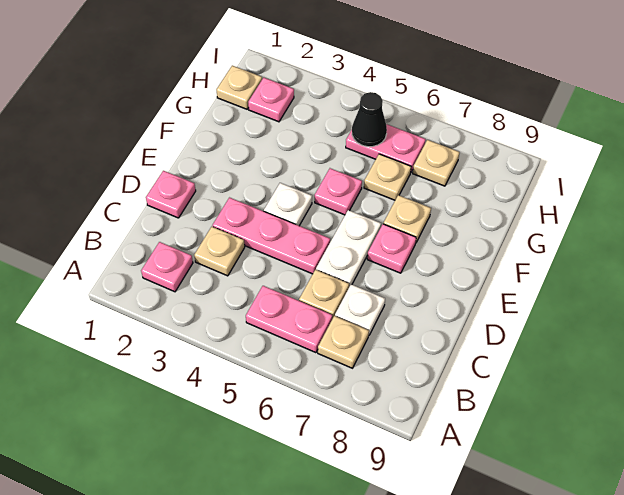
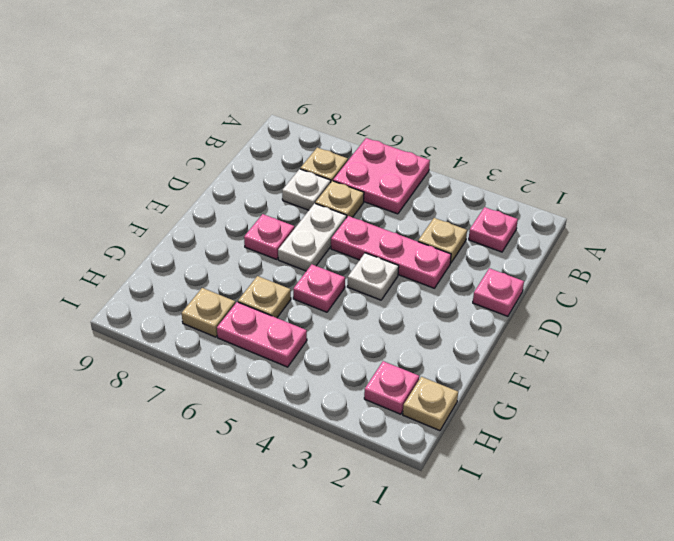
pink 1x2 plate [246,286,332,353] -> pink 2x2 plate [333,138,430,214]
tan 1x1 plate [383,195,431,242] -> none
black 1x1 cone [352,92,387,147] -> none

